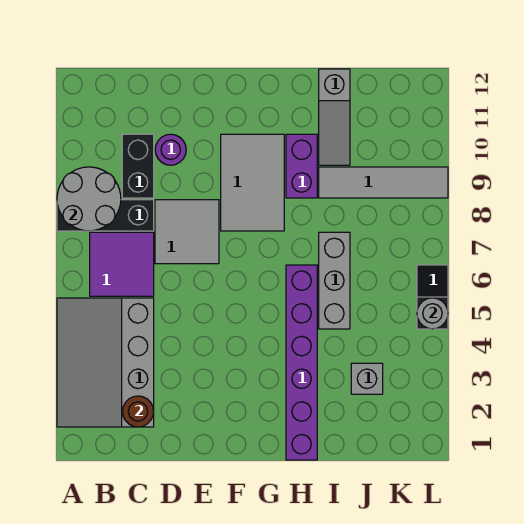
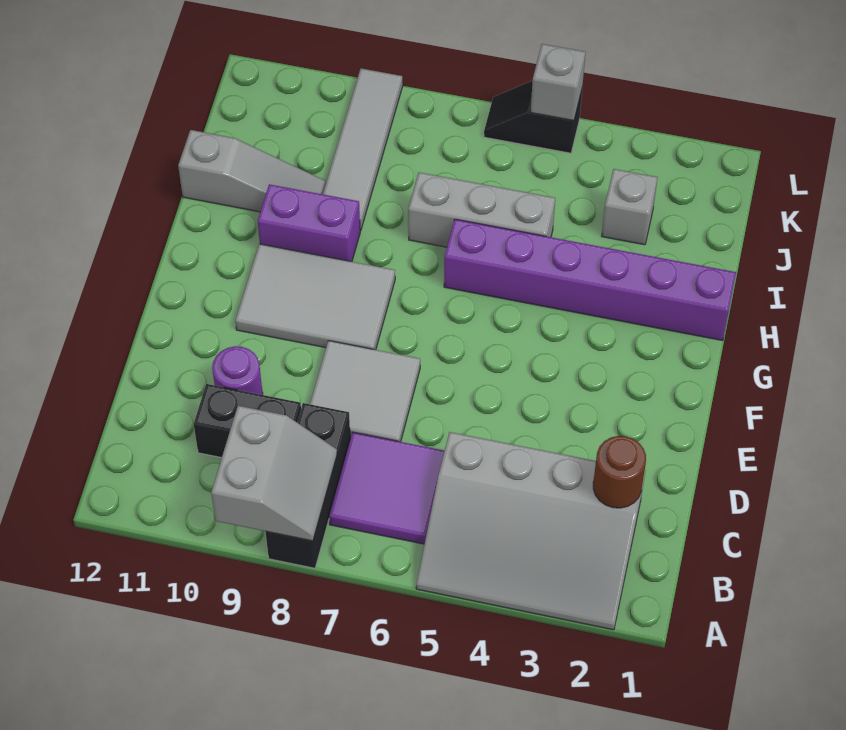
grey 2x2 round brick [57,167,121,231] -> grey 2x2 slope [211,406,337,541]
grey 1x1 round brick [417,298,448,329] -> grey 1x1 brick [531,44,586,120]

